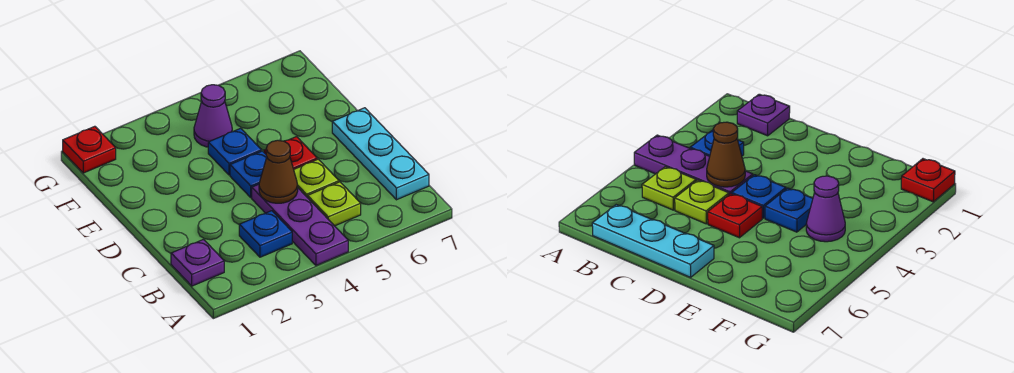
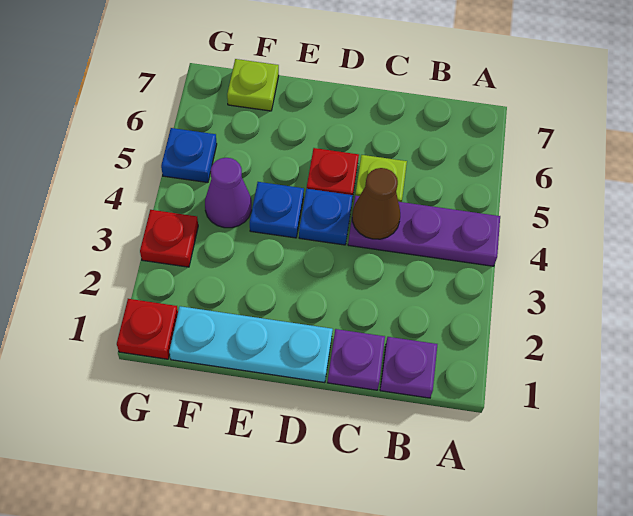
blue 1x1 plate [239,211,292,257] -> blue 1x1 plate moved to [161,128,217,183]
lime 1x1 plate [308,182,361,226] -> lime 1x1 plate moved to [227,59,279,111]
cyan 1x3 plate [332,108,429,200] -> cyan 1x3 plate moved to [169,306,333,383]
none -> purple 1x1 plate [328,329,385,390]
none -> red 1x1 plate [140,210,198,267]

